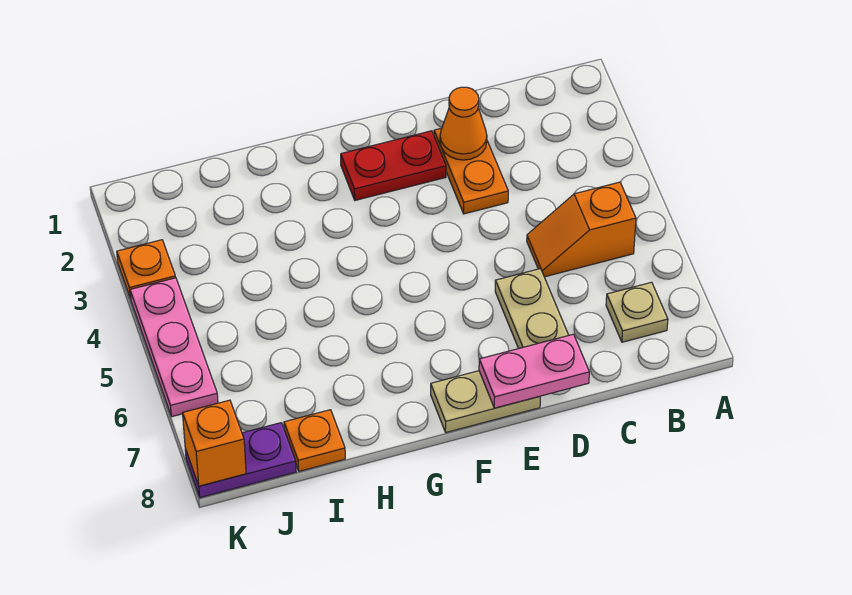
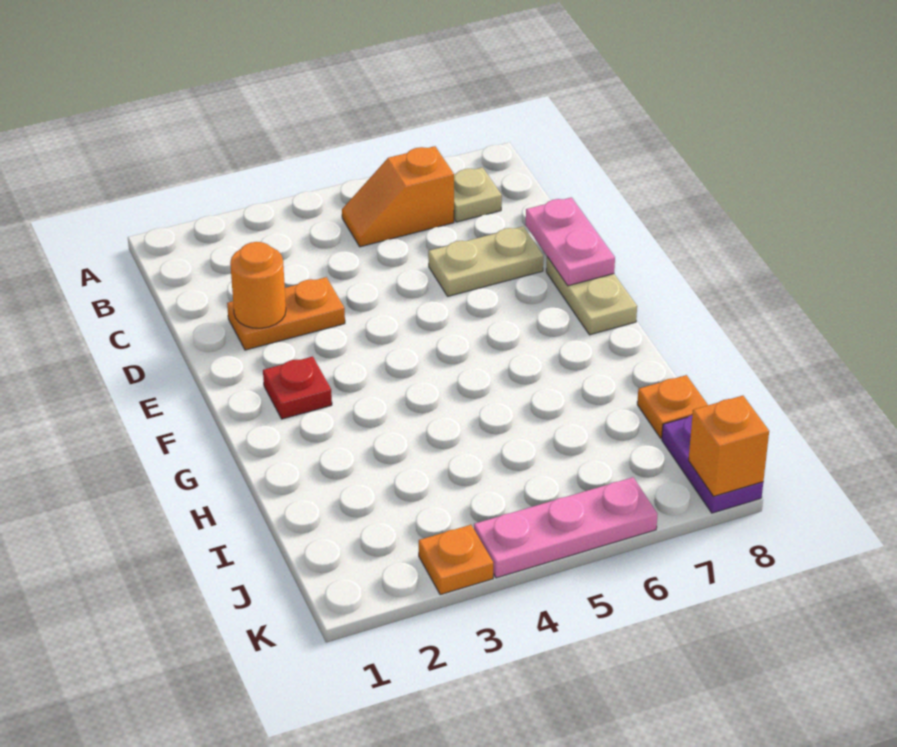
orange 1x2 slope [527,182,636,277] -> orange 1x2 slope turned to [342,146,454,247]
orange 1x1 cone [440,87,487,160] -> orange 1x1 round brick [230,242,286,328]
red 1x2 plate [341,131,446,200] -> red 1x1 plate [263,357,332,419]

